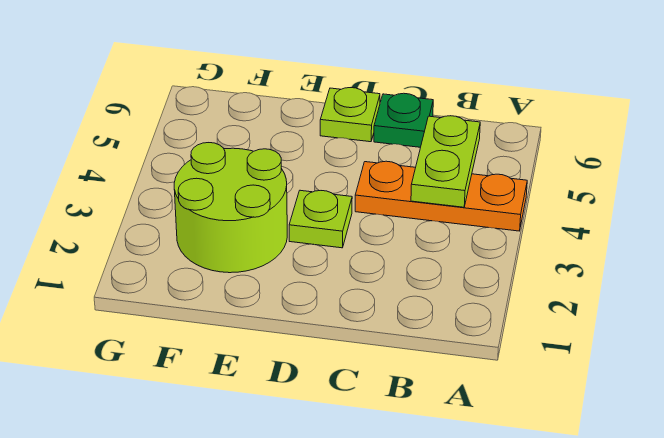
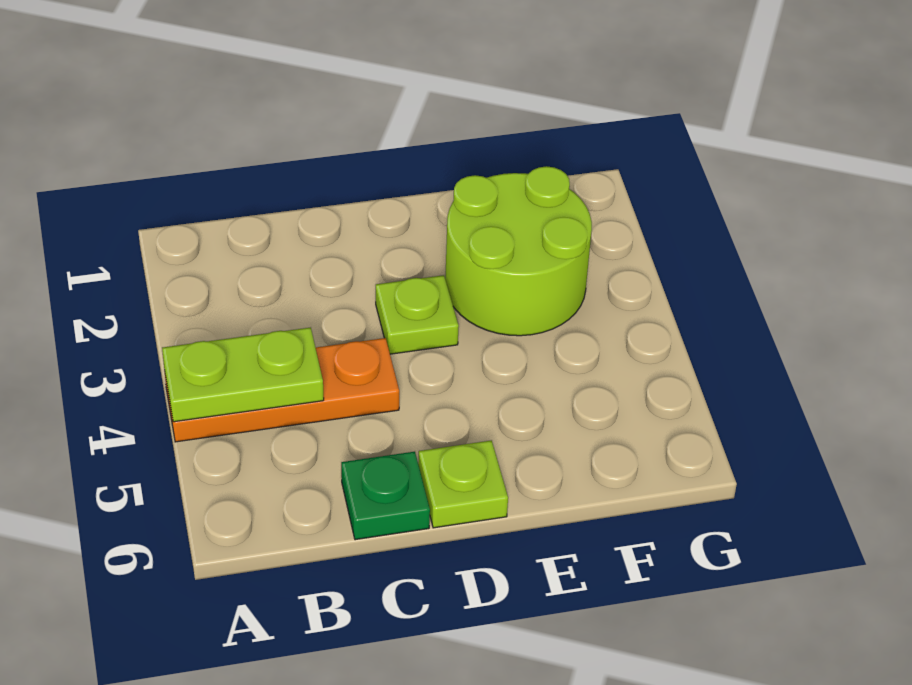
lime 1x2 plate [411,116,480,207] -> lime 1x2 plate turned to [162,327,324,422]

